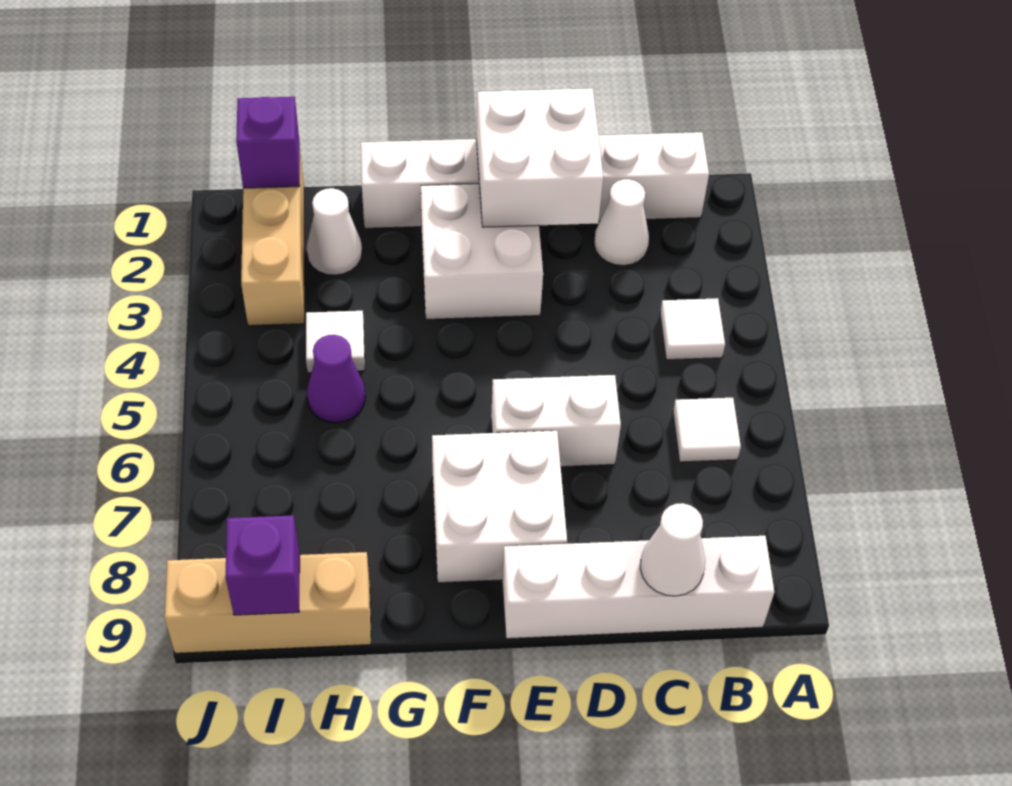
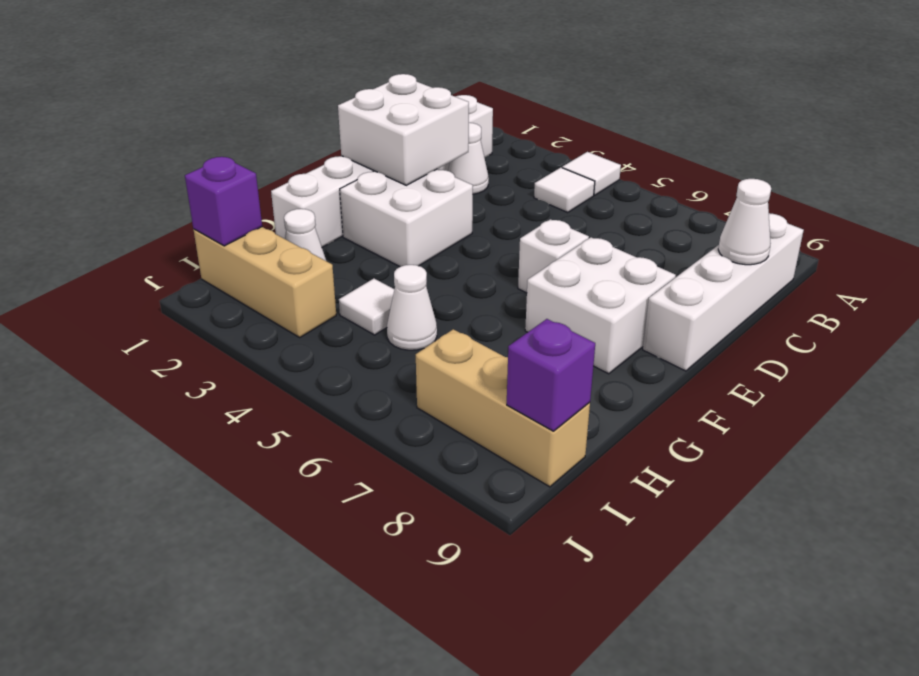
white 1x1 tile [673,398,741,462] -> white 1x1 tile moved to [562,152,621,195]
white 1x2 brick [491,375,621,467] -> white 1x1 brick [518,219,589,293]
purple 1x1 cone [307,335,365,423] -> white 1x1 cone [387,265,437,350]
tan 1x3 brick [165,552,371,653] -> tan 1x3 brick turned to [416,329,590,487]

